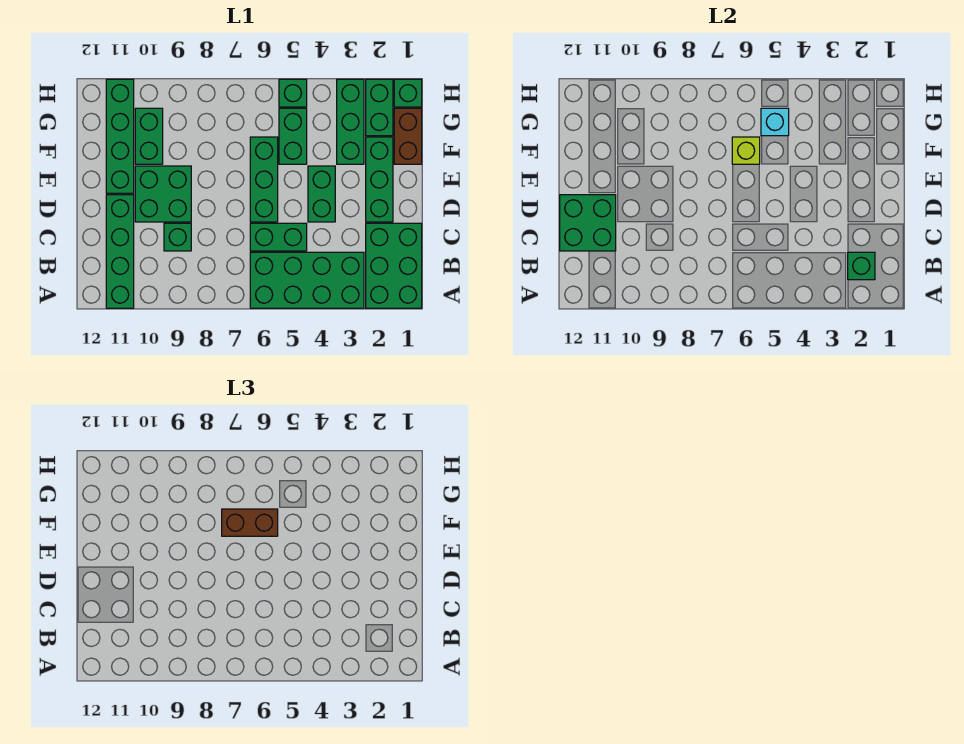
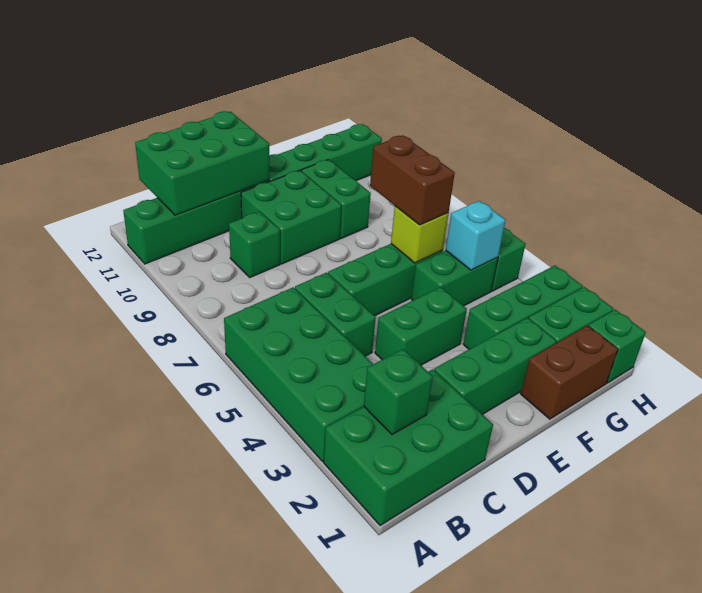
green 2x2 brick [560,195,616,251] -> green 2x3 brick [135,111,269,215]
green 1x2 brick [135,108,163,164] -> green 1x2 brick turned to [301,160,371,239]

